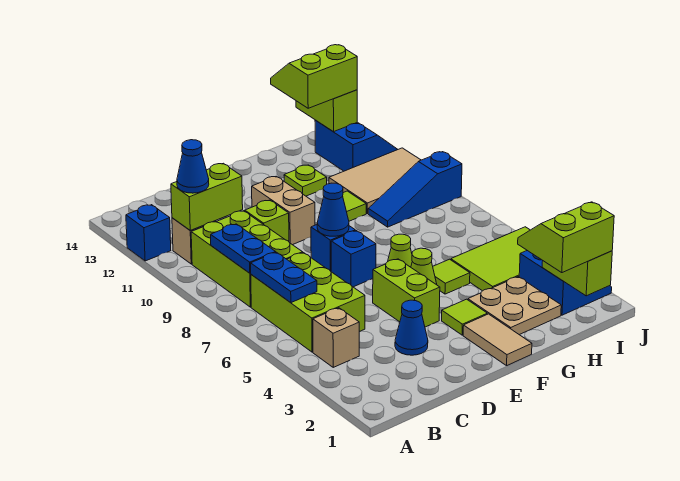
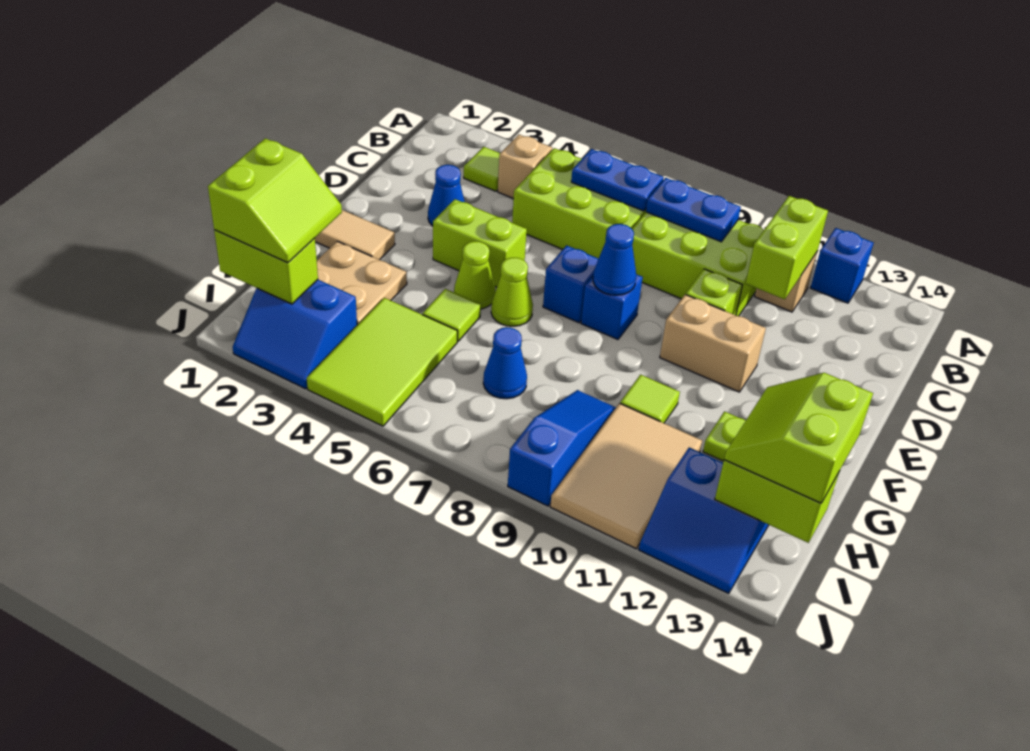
blue 1x1 cone [177,140,209,193] -> blue 1x1 cone moved to [483,327,527,399]
lime 1x1 tile [442,299,487,335] -> lime 1x1 tile moved to [464,147,500,191]
lime 2x2 slope [271,45,357,108] -> lime 2x2 slope turned to [724,373,873,503]

